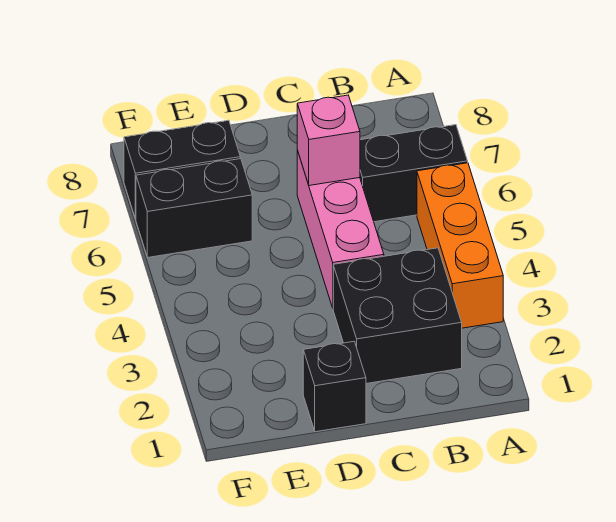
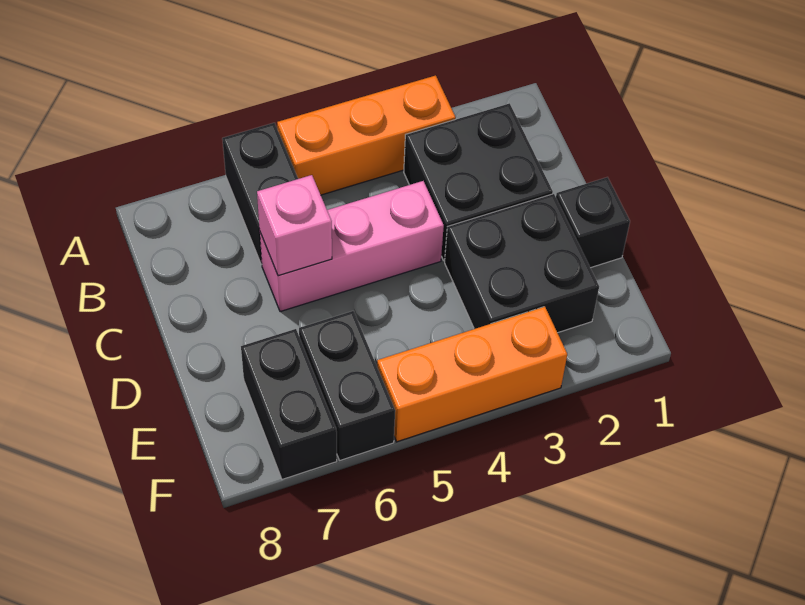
none -> black 2x2 brick [445,194,599,333]
none -> orange 1x3 brick [377,307,567,442]

